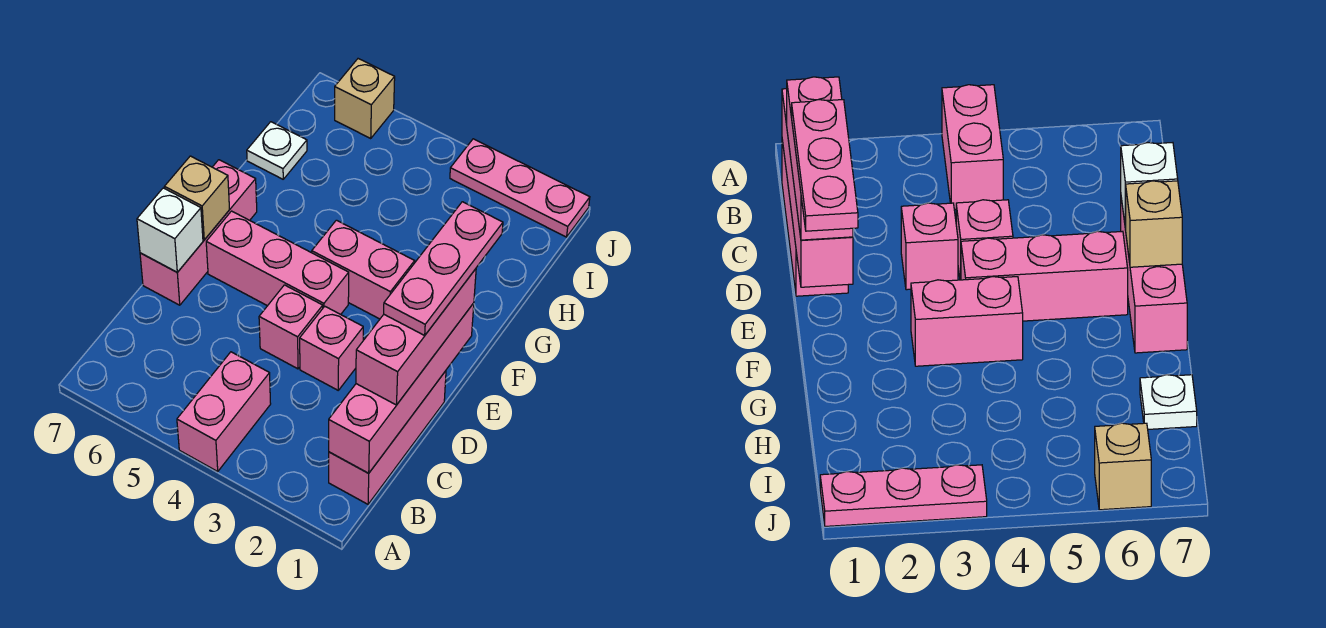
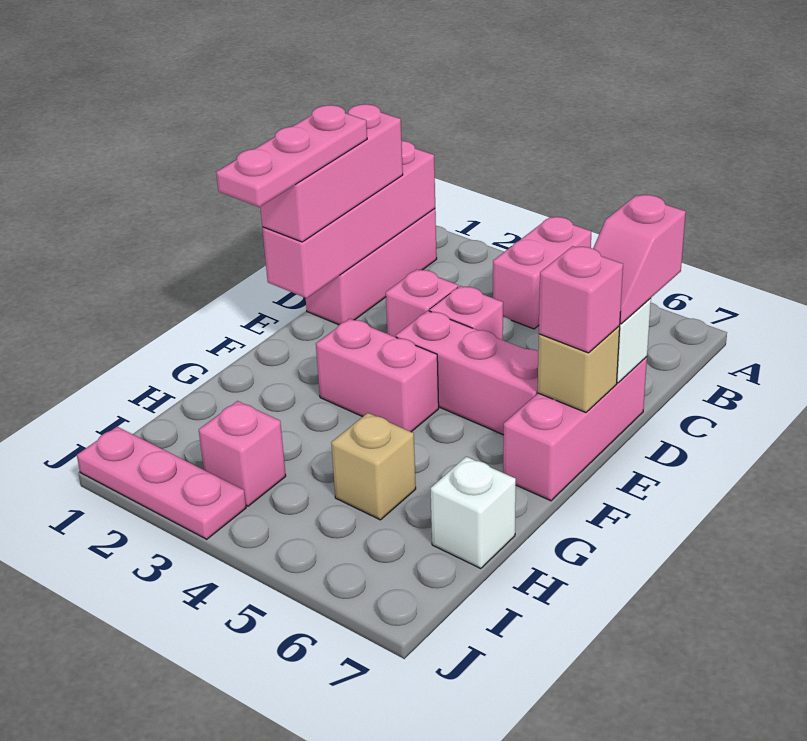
none -> pink 1x2 slope [593,195,686,324]
none -> pink 1x1 brick [539,246,623,353]
white 1x1 plate [247,122,307,179] -> white 1x1 brick [431,457,516,569]
none -> pink 1x1 brick [199,401,286,506]
tan 1x1 brick [335,59,395,138] -> tan 1x1 brick moved to [331,413,416,520]

